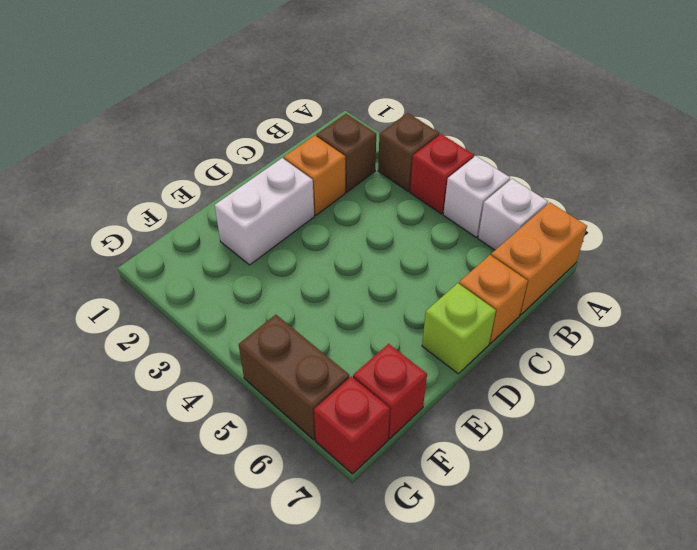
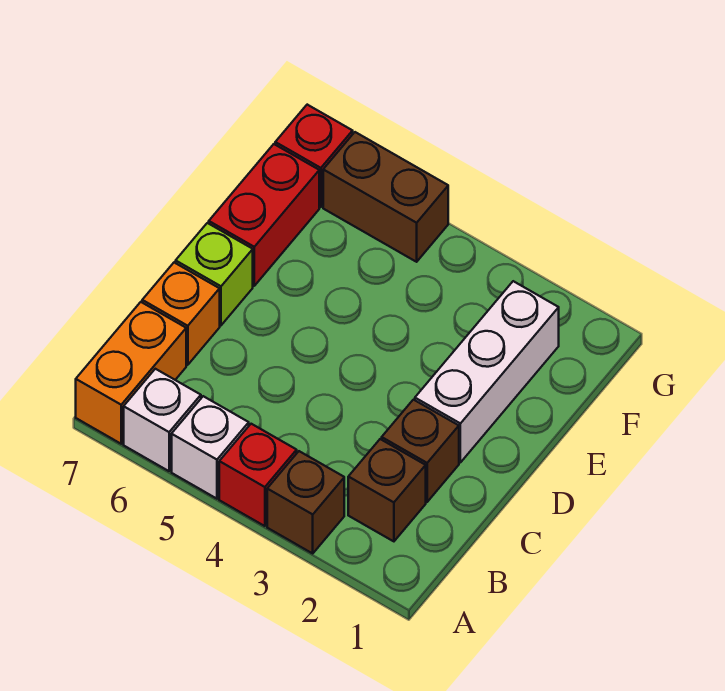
orange 1x1 brick [284,135,345,215] -> brown 1x1 brick [382,400,459,502]
white 1x2 brick [215,158,314,265] -> white 1x3 brick [415,281,559,462]
red 1x1 brick [353,344,427,439] -> red 1x2 brick [209,144,319,286]

